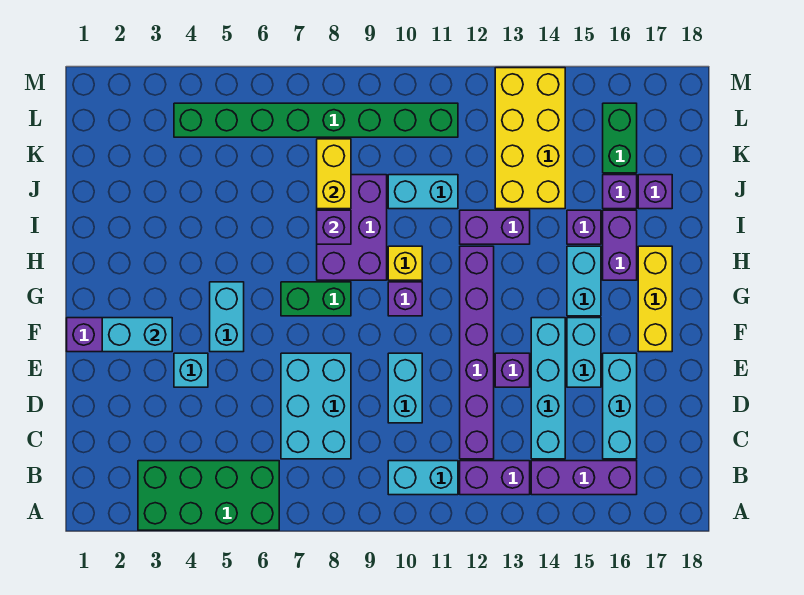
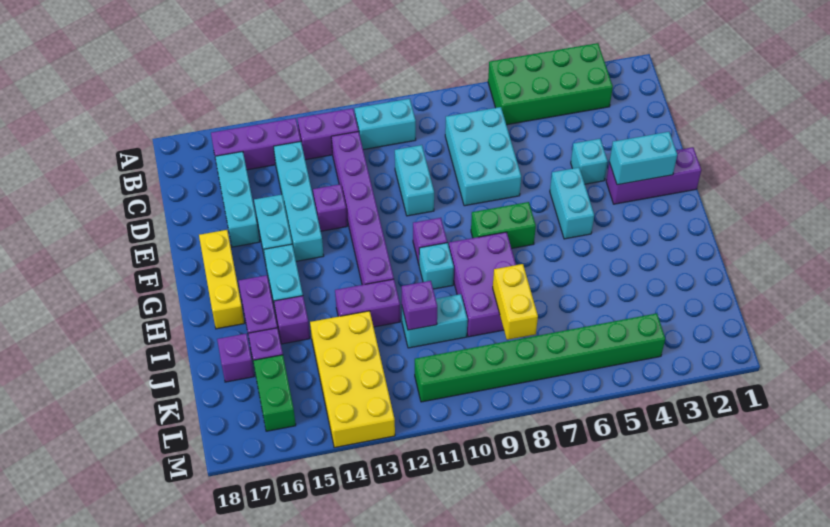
yellow 1x1 brick [388,246,422,280] -> cyan 1x1 brick [419,243,454,289]
purple 1x1 brick [317,210,351,244] -> purple 1x1 brick moved to [402,281,437,330]

